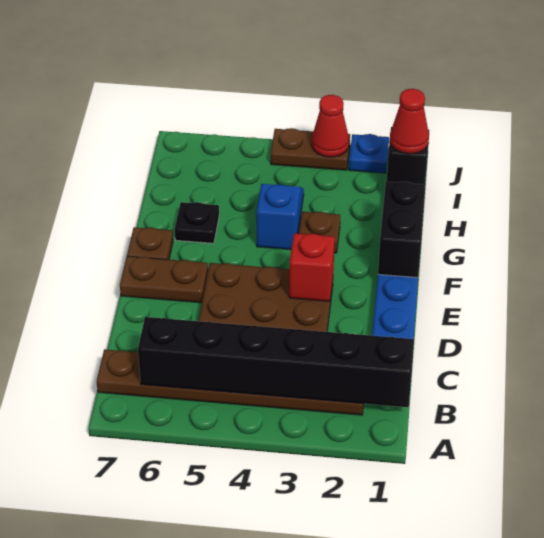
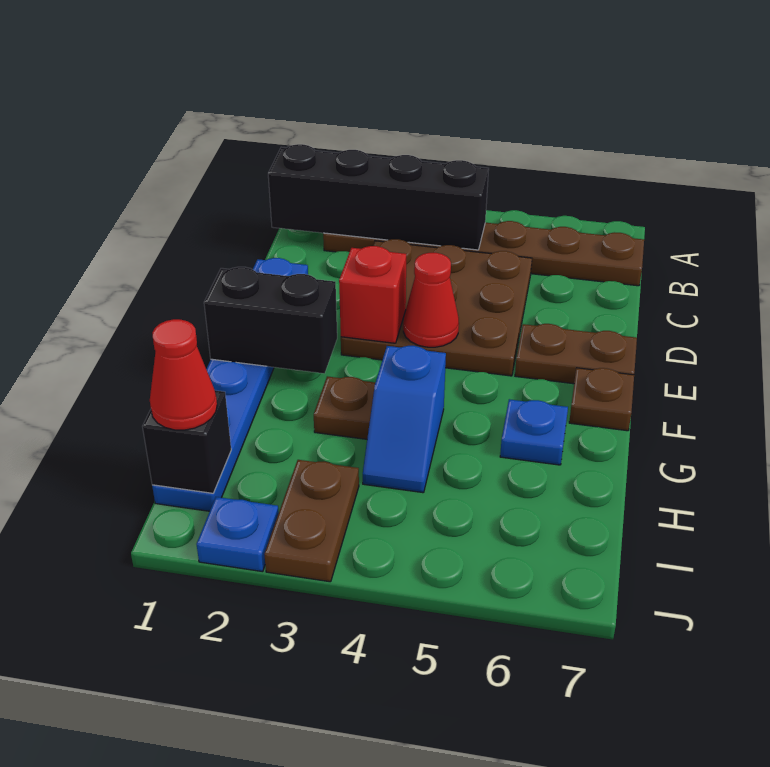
black 1x6 brick [138,317,414,407] -> black 1x4 brick [268,144,489,250]
black 1x2 brick [378,182,425,278] -> black 1x2 brick turned to [204,267,337,374]
black 1x1 plate [175,202,219,243] -> blue 1x1 plate [500,399,568,465]
brown 1x2 plate [271,128,350,170] -> brown 1x2 plate turned to [264,460,359,582]
red 1x1 cone [312,95,349,157] -> red 1x1 cone moved to [403,253,459,347]

